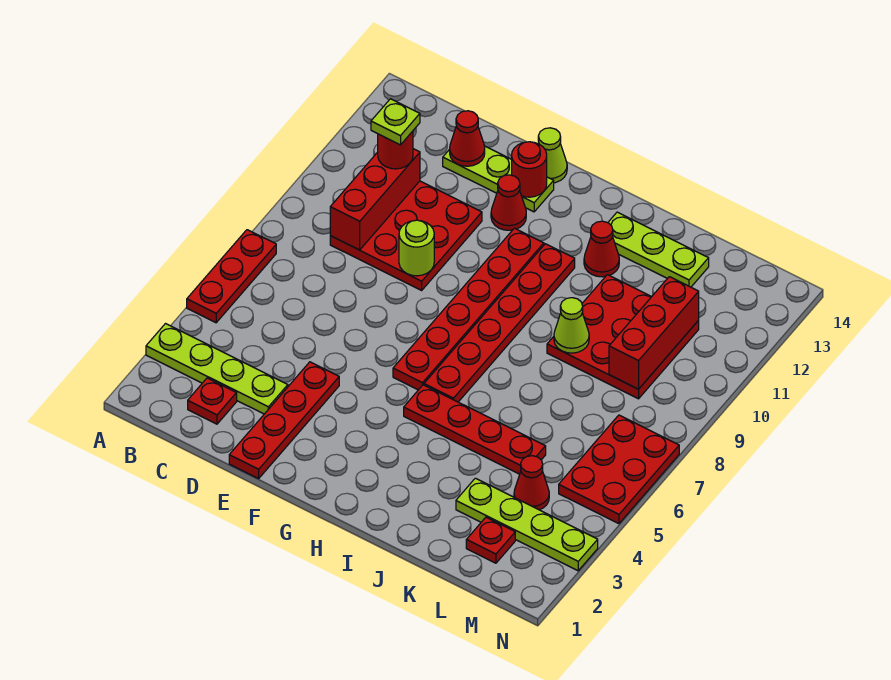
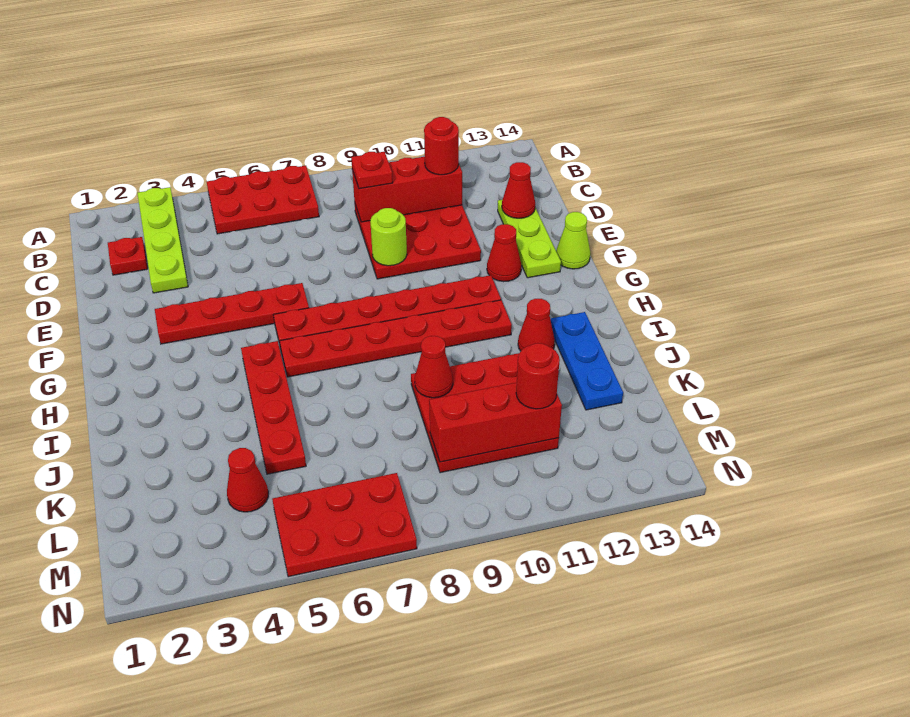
red 1x3 plate [187,230,276,323] -> red 2x3 plate [207,166,319,234]
lime 1x1 plate [371,99,420,145] -> none
red 1x4 plate [229,362,339,479] -> red 1x4 plate moved to [155,283,309,344]
red 1x1 round brick [512,142,547,197] -> red 1x1 round brick moved to [516,343,560,409]
lime 1x3 plate [608,212,709,287] -> blue 1x3 plate [550,312,623,410]
lime 1x1 cone [554,298,589,353] -> red 1x1 cone [415,336,453,398]
lime 1x4 plate [456,478,598,571] -> none
red 1x1 plate [466,517,515,563] -> red 1x1 plate moved to [351,152,393,189]

